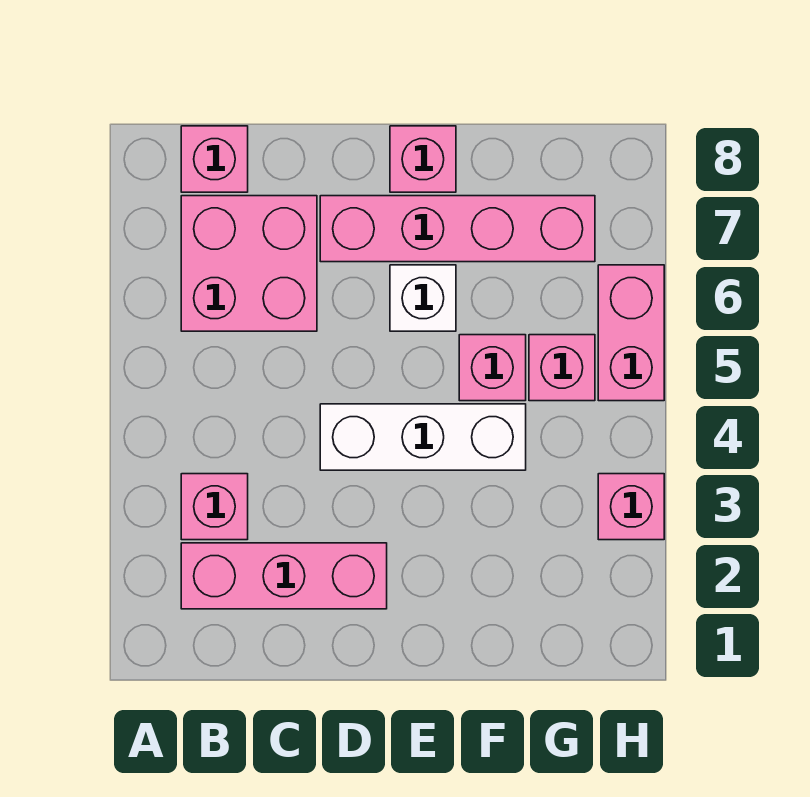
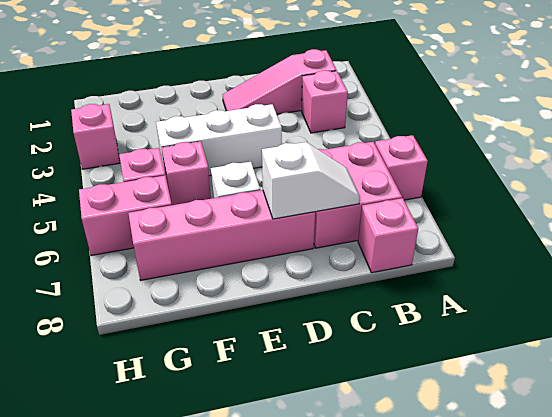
pink 1x3 brick [181,543,387,609] -> pink 1x3 slope [222,49,337,114]
none -> white 1x2 slope [262,142,360,219]
pink 1x1 brick [390,126,456,192] -> pink 1x1 brick moved to [375,135,428,200]
pink 1x2 brick [598,265,664,401] -> pink 1x2 brick turned to [79,175,172,256]

